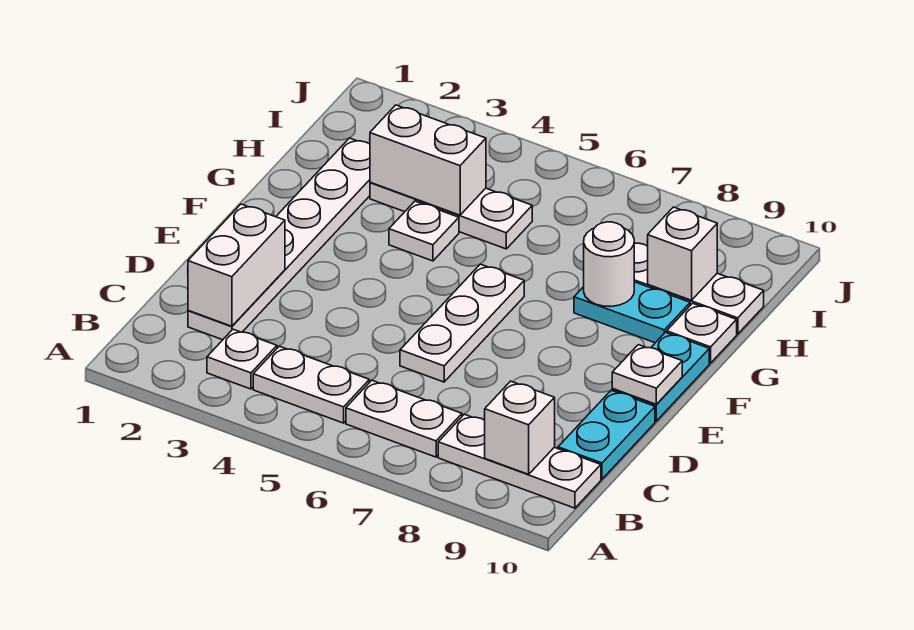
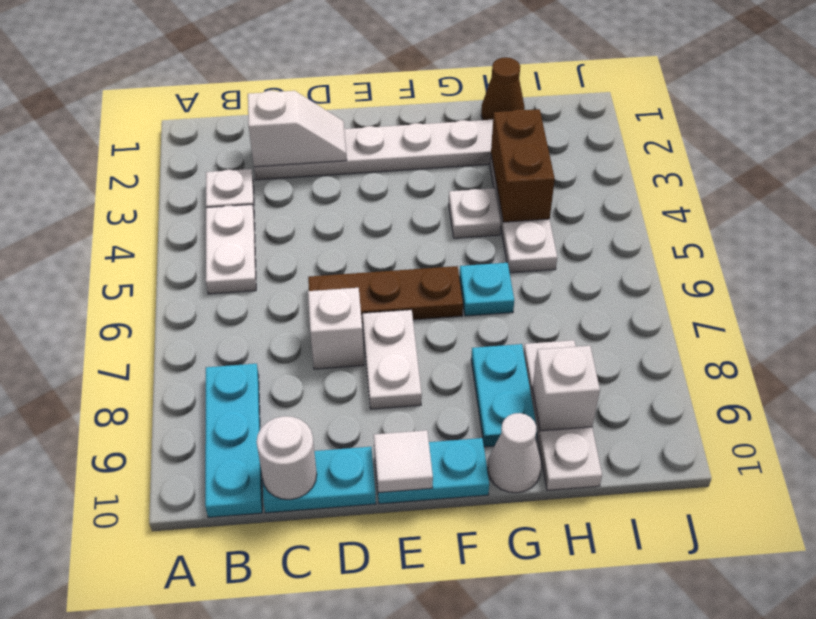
white 1x2 plate [346,380,462,457] -> white 1x2 plate moved to [363,310,422,409]
white 1x3 plate [438,414,601,508] -> cyan 1x3 plate [205,364,262,517]
white 1x1 brick [484,381,555,474] -> white 1x1 brick moved to [308,288,364,369]
white 1x2 brick [188,204,285,326] -> white 1x2 slope [248,91,347,167]
white 1x3 plate [400,264,524,382] -> brown 1x3 plate [308,266,463,323]
white 1x1 plate [612,345,682,404] -> white 1x1 tile [374,430,433,493]
none -> cyan 1x1 plate [459,263,514,316]
white 1x1 round brick [584,222,634,307] -> white 1x1 round brick moved to [257,416,317,499]
white 1x1 plate [667,303,737,363] -> white 1x1 cone [488,413,541,493]
none -> brown 1x1 cone [481,57,525,120]
white 1x2 brick [370,105,486,215] -> brown 1x2 brick [491,109,555,222]

